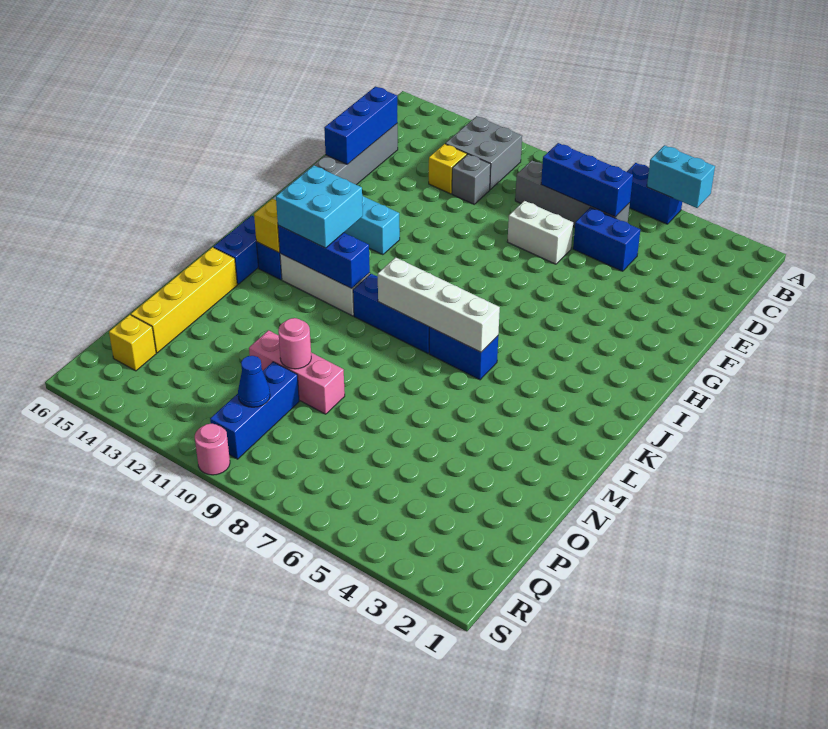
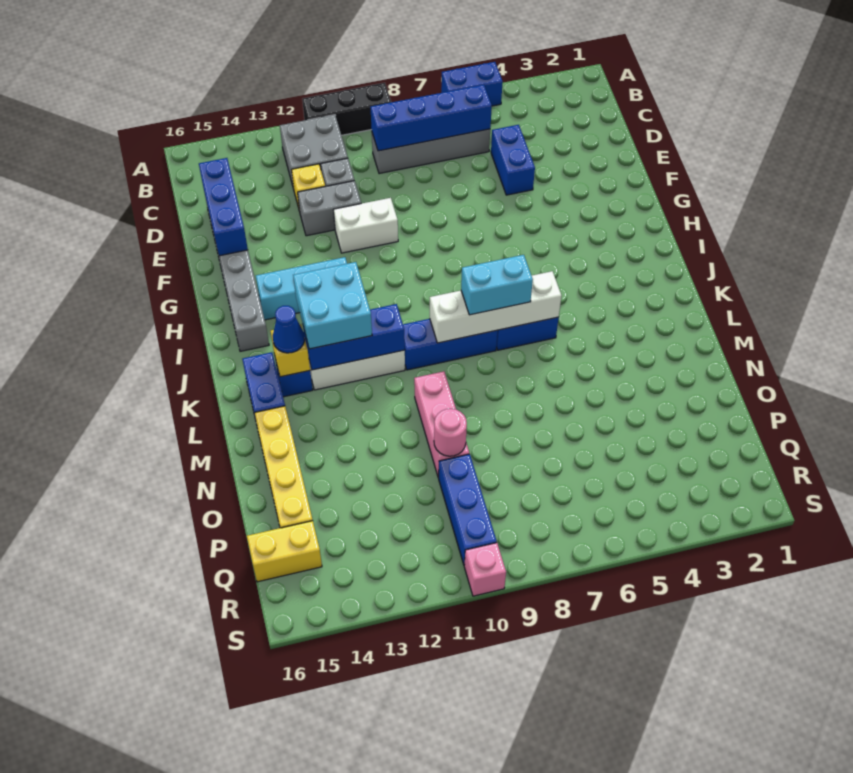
cyan 1x2 brick [647,145,715,208] -> cyan 1x2 brick moved to [461,255,533,315]
none -> black 1x3 brick [302,83,391,135]
blue 1x3 brick [541,143,633,217] -> blue 1x4 brick [371,85,492,151]
blue 1x2 brick [573,208,640,271] -> blue 1x2 brick turned to [491,125,535,195]
white 1x2 brick [507,201,573,264] -> white 1x2 brick moved to [333,198,398,253]
none -> grey 1x2 brick [298,181,361,236]
pink 1x3 brick [249,330,345,414] -> pink 1x3 brick turned to [414,371,469,478]
blue 1x1 cone [238,356,270,407] -> blue 1x1 cone moved to [273,306,305,353]
yellow 1x1 brick [109,315,156,371] -> yellow 1x2 brick [247,521,322,582]
pink 1x1 round brick [195,424,230,475] -> pink 1x1 brick [464,543,506,596]

